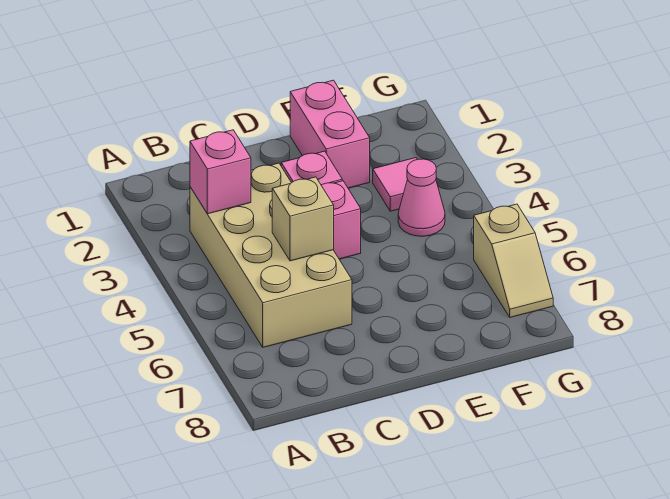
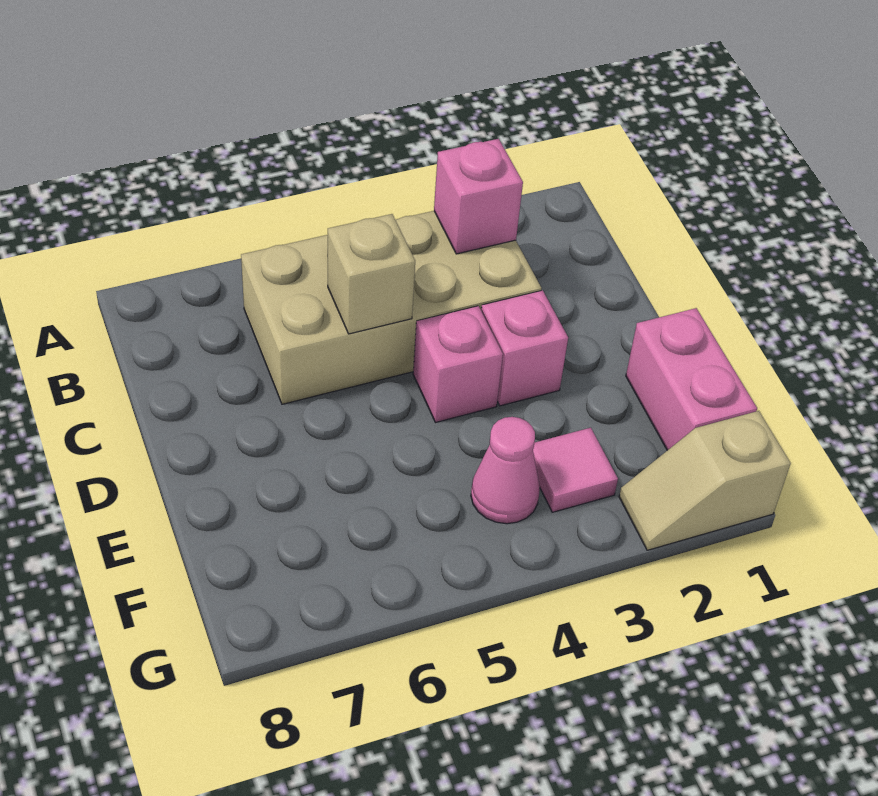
pink 1x2 brick [290,80,370,188] -> pink 1x2 brick turned to [626,308,757,450]
tan 1x2 slope [474,204,553,317] -> tan 1x2 slope moved to [619,411,791,550]

